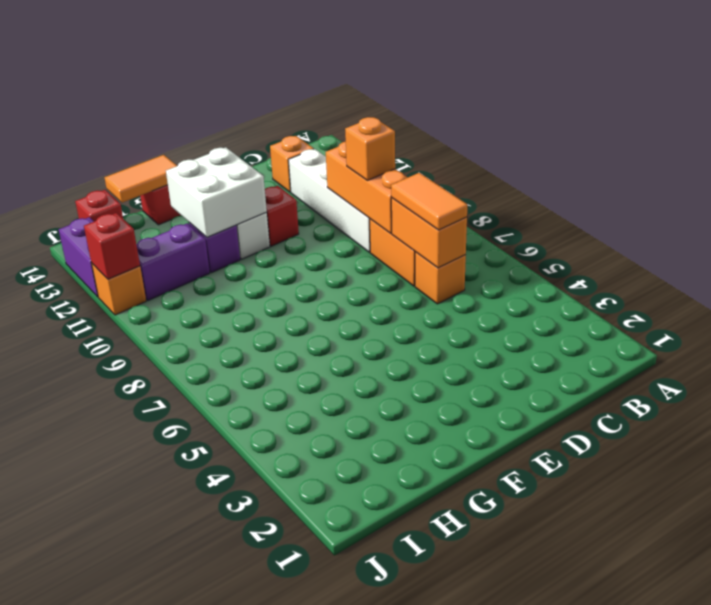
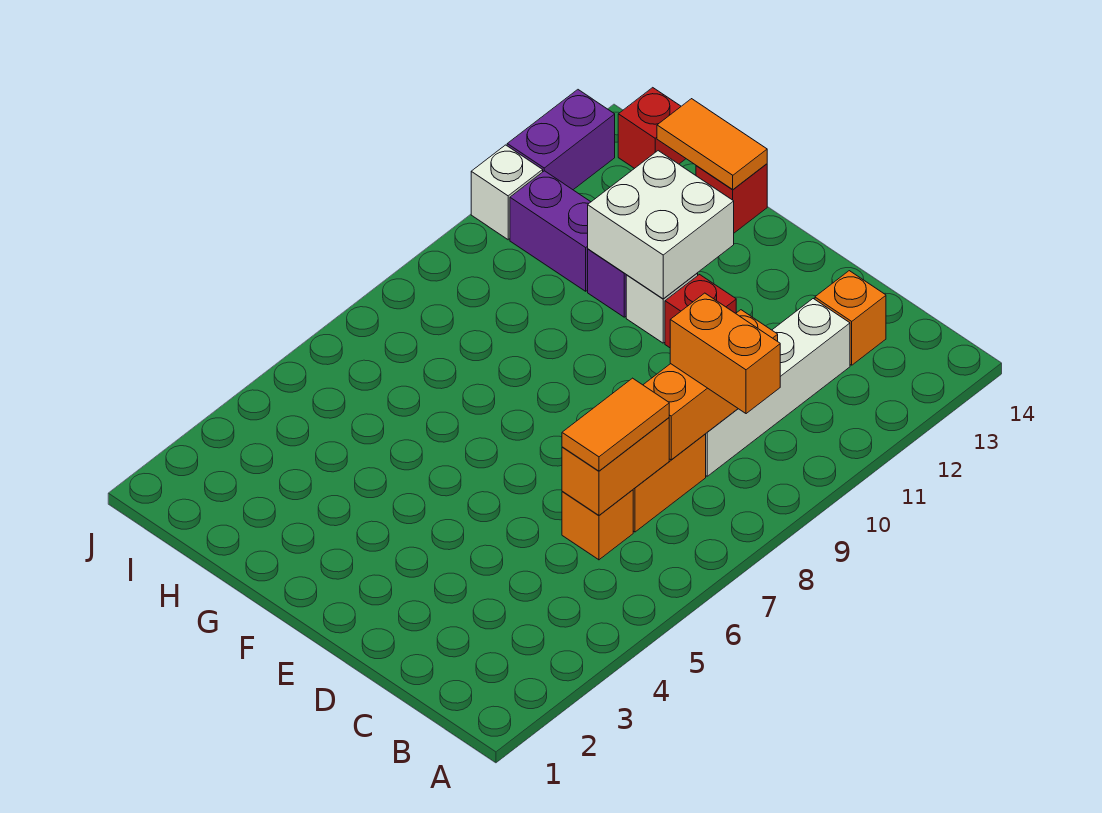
orange 1x1 brick [345,117,395,180] -> orange 1x2 brick [670,293,780,414]
orange 1x1 brick [91,263,146,315] -> white 1x1 brick [471,145,543,240]
red 1x1 brick [84,213,140,279] -> none

